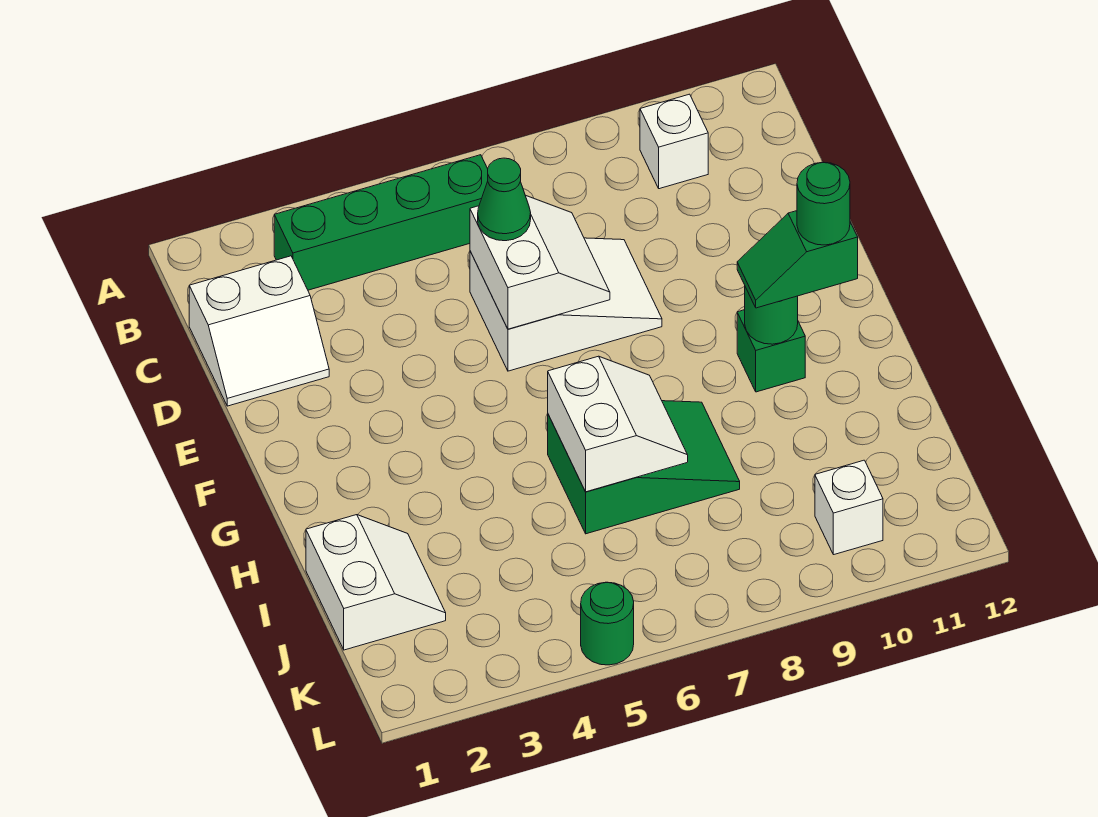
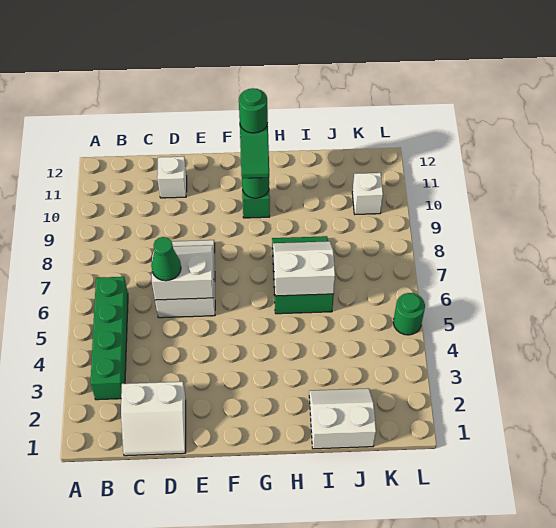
white 1x1 brick [640,94,708,189] -> white 1x1 brick moved to [157,156,187,198]
white 2x2 slope [189,256,329,406] -> white 2x2 slope turned to [121,382,186,456]

